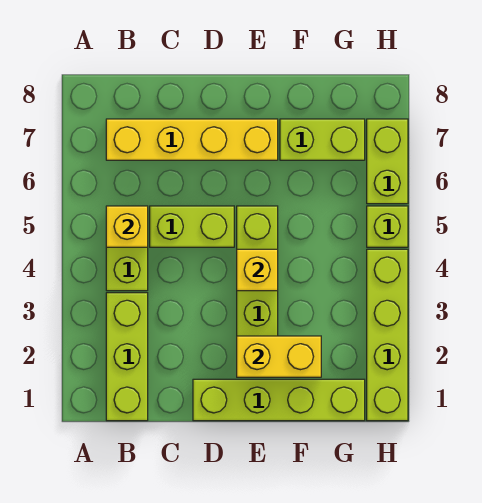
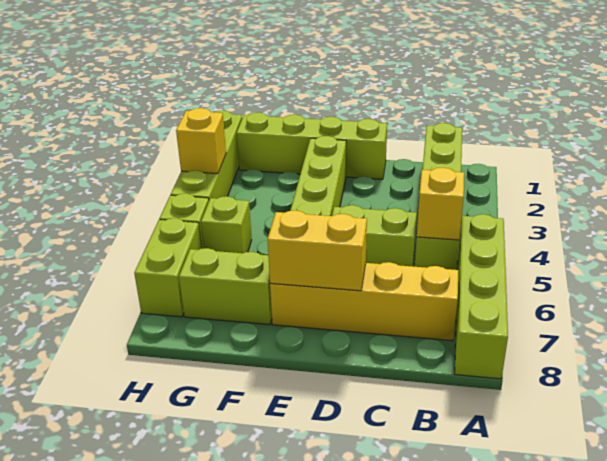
none -> lime 1x4 brick [455,214,508,379]
yellow 1x2 brick [237,336,321,377] -> yellow 1x2 brick moved to [267,210,367,291]
yellow 1x1 brick [237,249,278,291] -> yellow 1x1 brick moved to [176,108,226,174]
none -> lime 1x1 brick [201,196,252,253]

